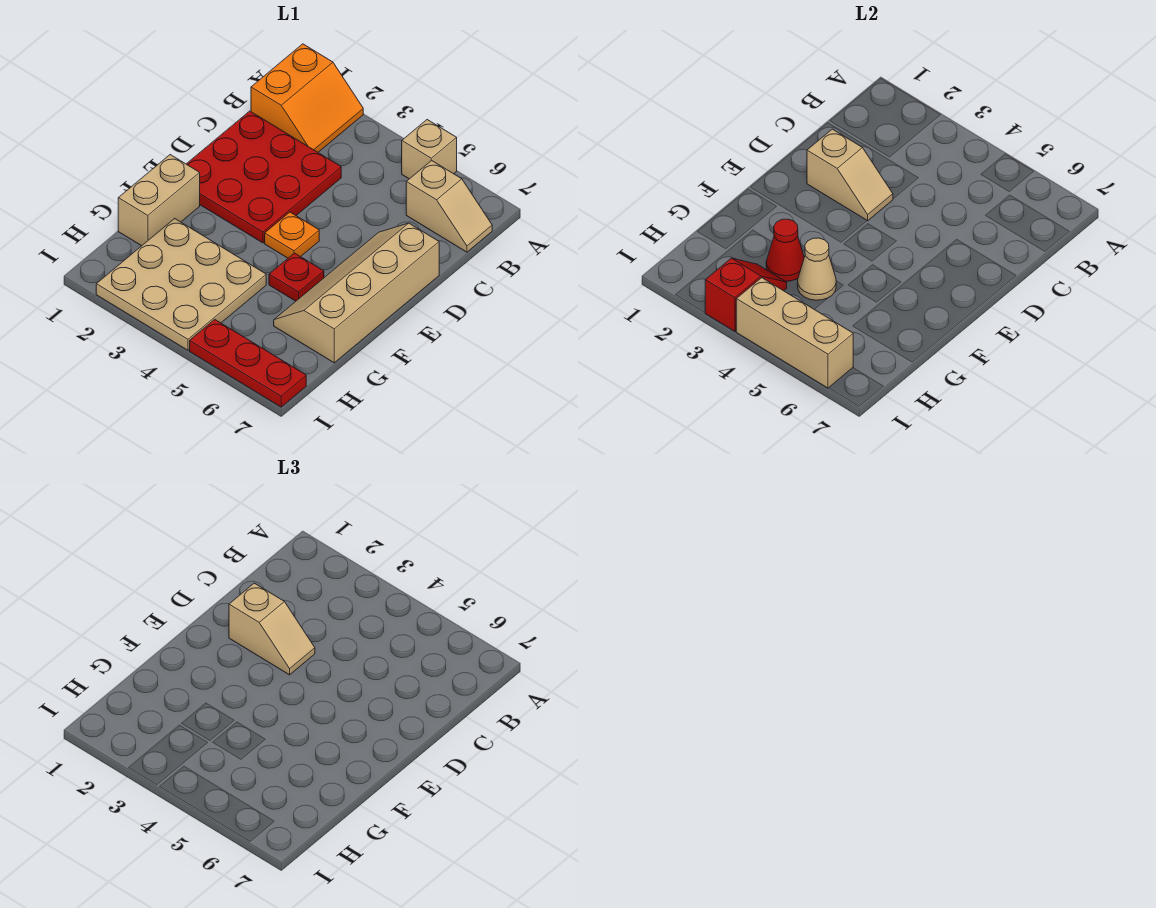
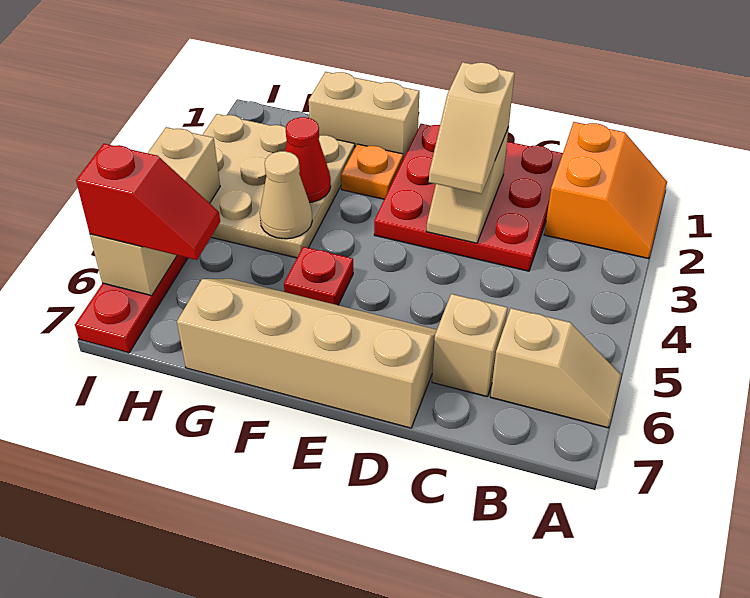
orange 2x2 slope [251,44,363,152] -> orange 2x2 slope turned to [544,122,667,259]
tan 1x1 brick [402,120,457,179] -> tan 1x1 brick moved to [432,294,508,397]
tan 1x2 slope [406,160,492,252] -> tan 1x2 slope turned to [491,308,621,428]
orange 1x1 plate [265,212,319,258] -> orange 1x1 plate moved to [341,144,403,199]
red 1x2 slope [705,258,787,331] -> red 1x2 slope moved to [76,144,220,260]

